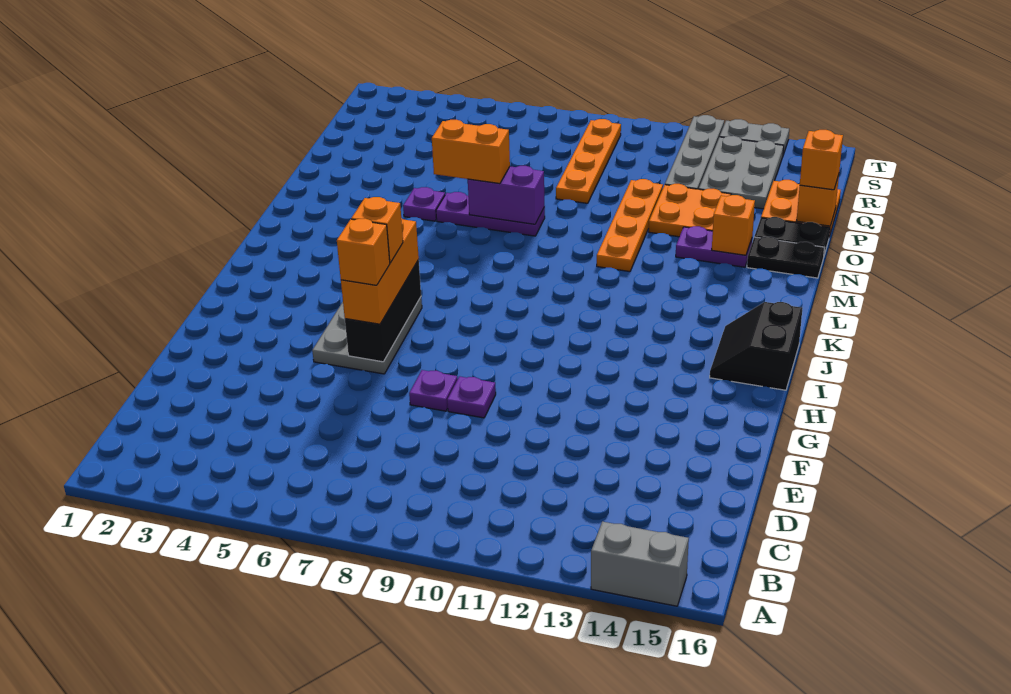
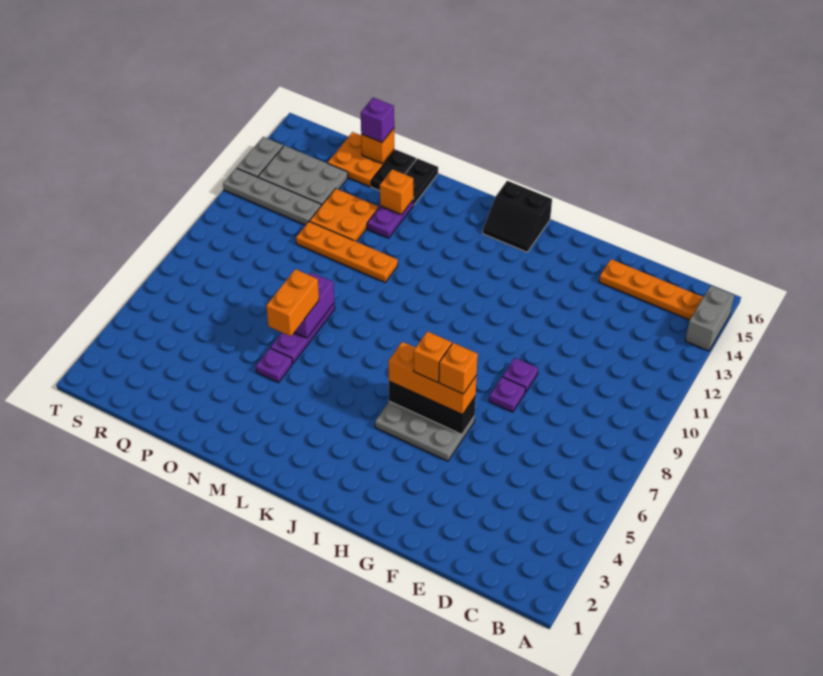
orange 1x4 plate [556,119,621,203] -> orange 1x4 plate moved to [599,259,703,320]
orange 1x1 brick [800,130,843,190] -> purple 1x1 brick [361,98,394,142]

